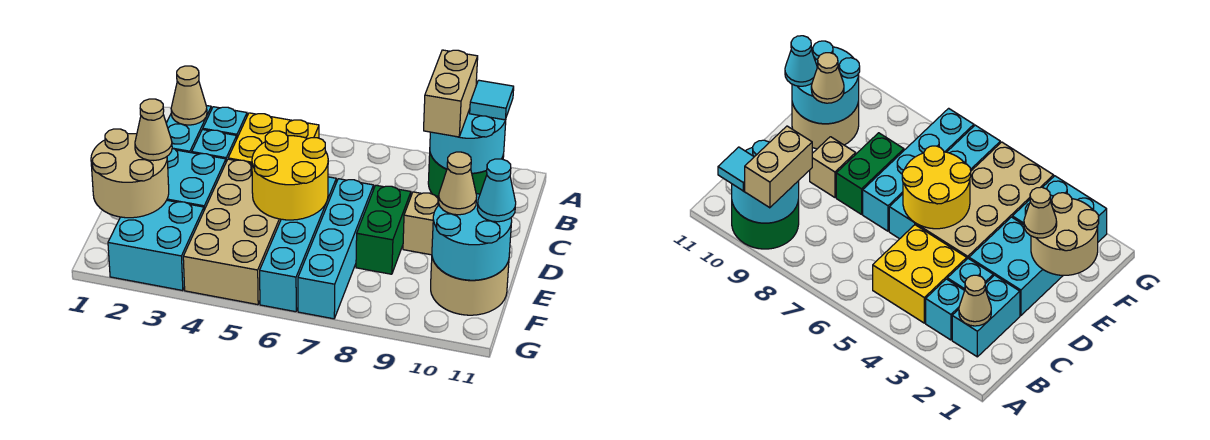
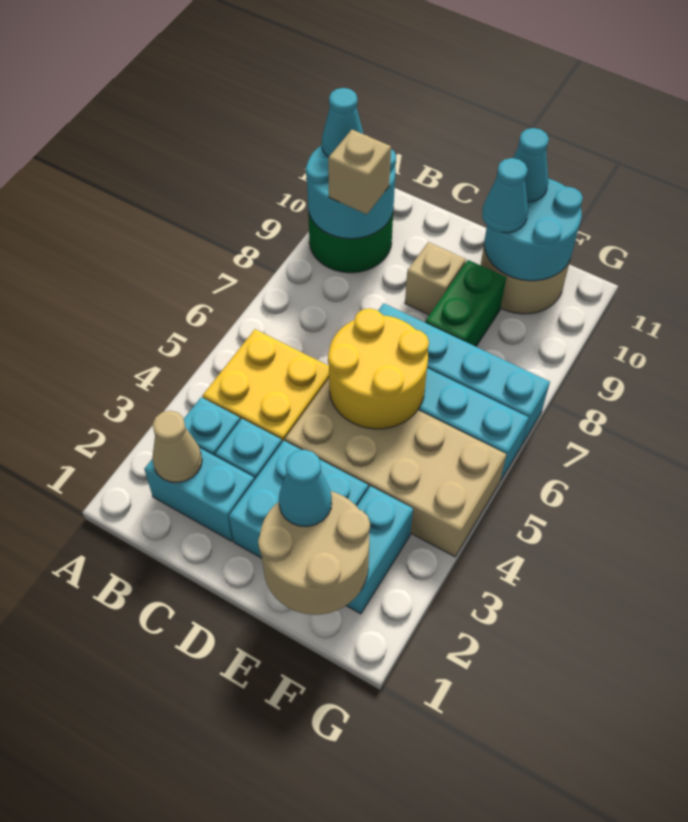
tan 1x2 brick [424,50,478,137] -> tan 1x1 brick [328,130,391,214]
cyan 1x1 tile [470,80,514,120] -> cyan 1x1 cone [322,88,364,157]
green 1x2 brick [356,185,411,274] -> green 1x2 brick turned to [425,260,506,347]
tan 1x1 cone [135,99,172,161] -> cyan 1x1 cone [279,450,332,527]
tan 1x1 cone [439,152,477,215] -> cyan 1x1 cone [482,158,528,233]
cyan 2x2 brick [108,200,204,291] -> cyan 1x2 brick [346,486,413,614]

